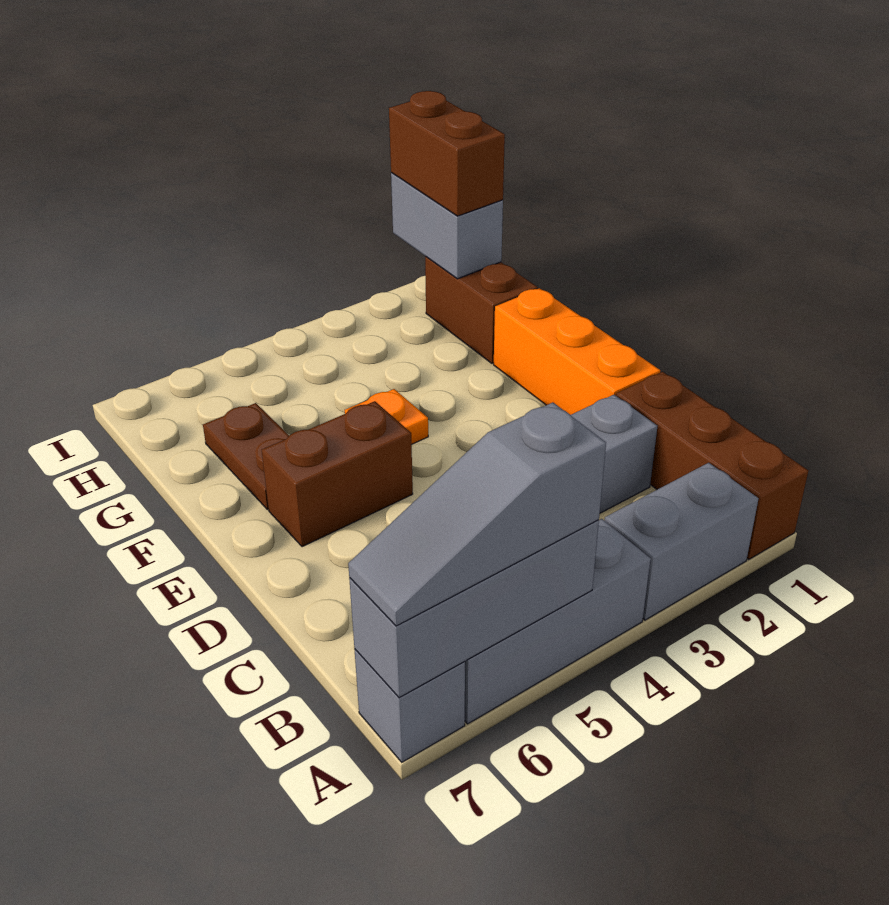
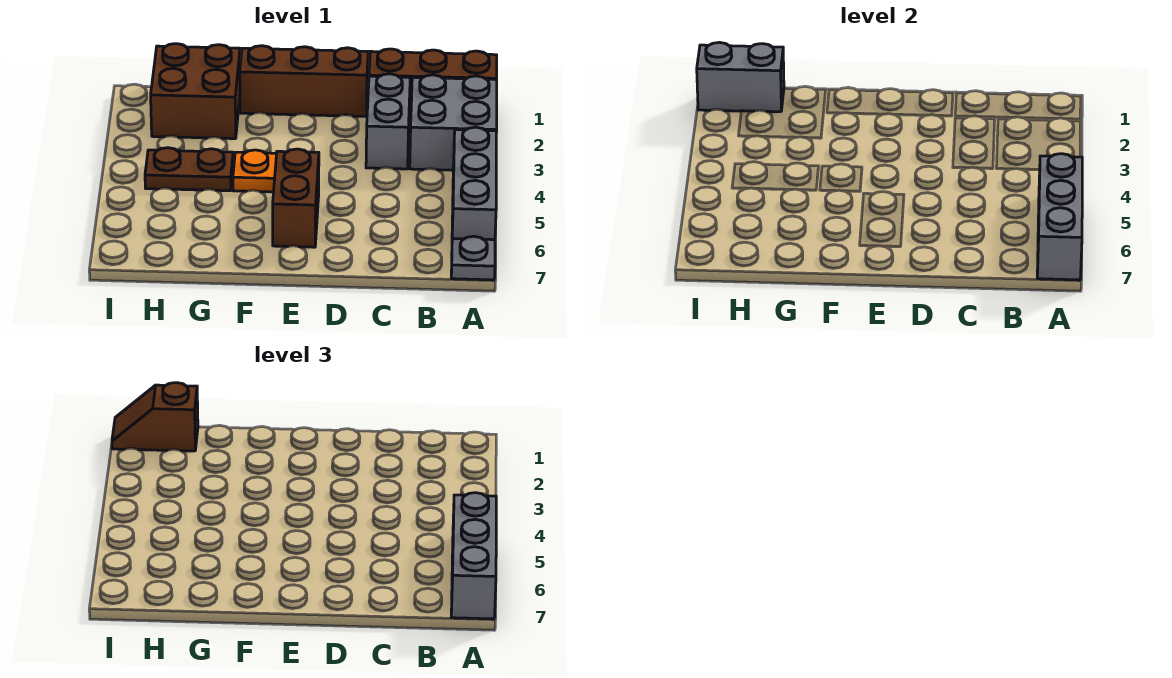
grey 1x2 brick [604,463,759,620] -> grey 2x2 brick [410,75,497,170]
grey 1x3 slope [348,402,606,626] -> grey 1x3 brick [451,493,496,619]
grey 1x1 brick [354,649,465,762] -> grey 1x1 plate [451,236,495,280]
orange 1x3 brick [494,288,660,415] -> brown 1x3 brick [240,46,368,116]
brown 1x2 plate [203,403,289,510] -> brown 1x2 plate moved to [145,148,233,191]
brown 1x2 brick [425,257,538,364] -> brown 2x2 brick [151,44,240,139]
brown 1x2 brick [389,91,505,216] -> brown 1x2 slope [112,383,198,451]

